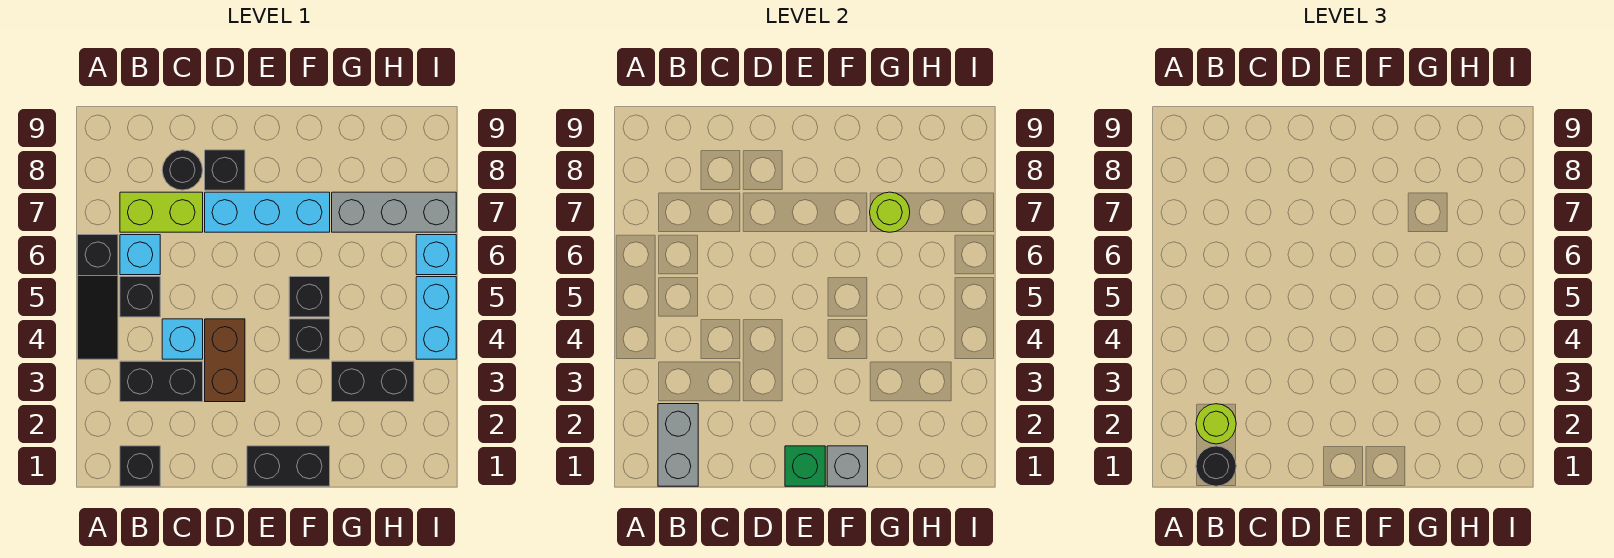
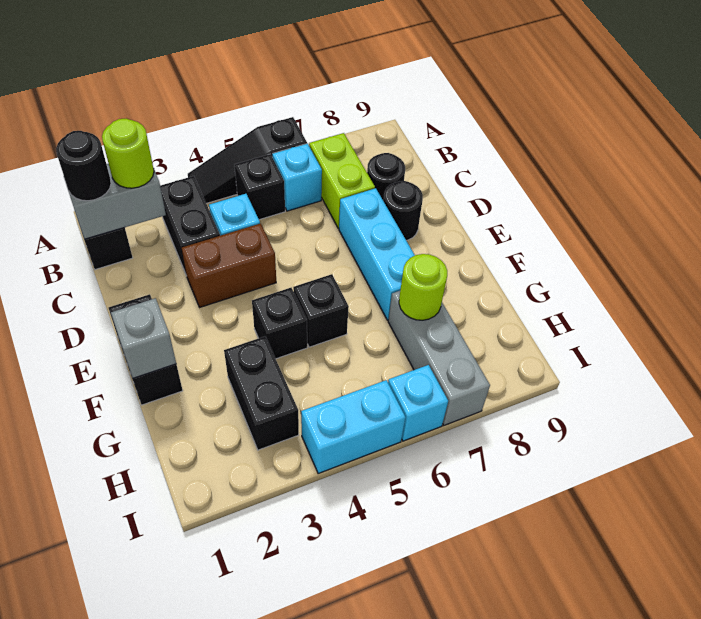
black 1x1 brick [205,150,245,190] -> black 1x1 round brick [384,181,423,241]
green 1x1 brick [785,446,825,486] -> none

